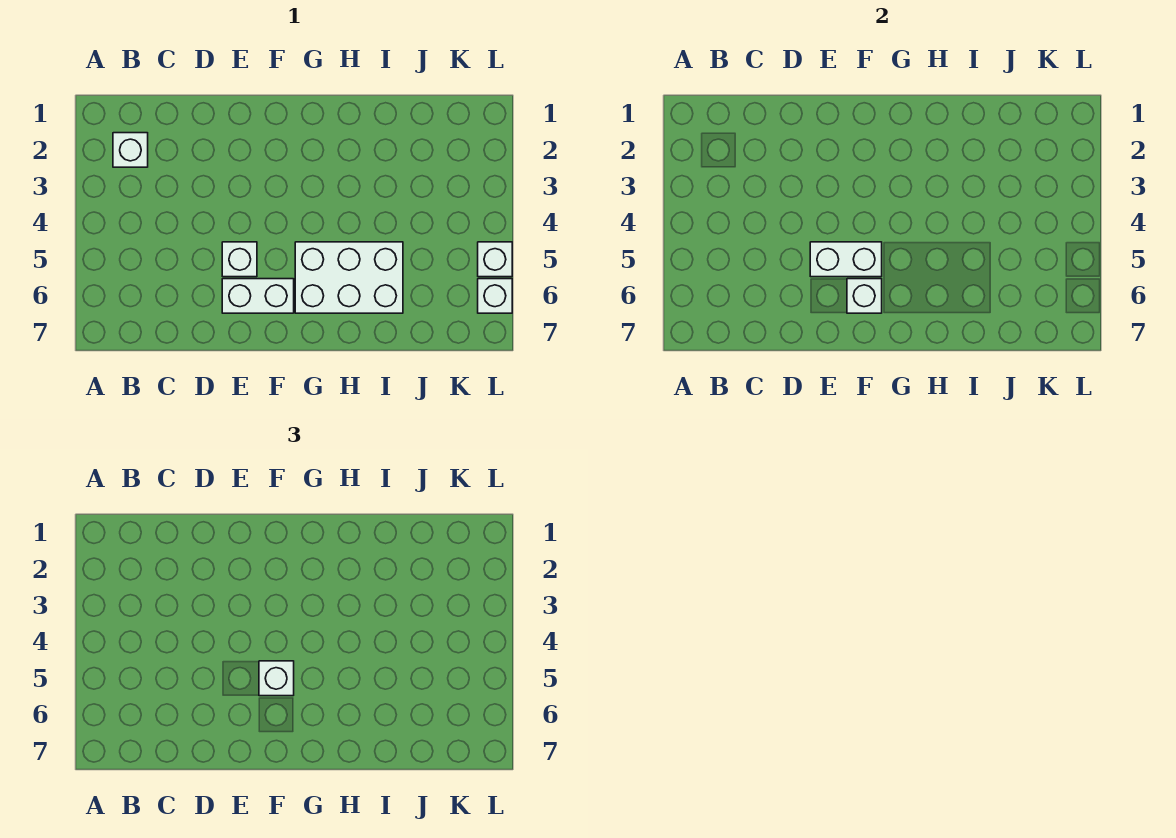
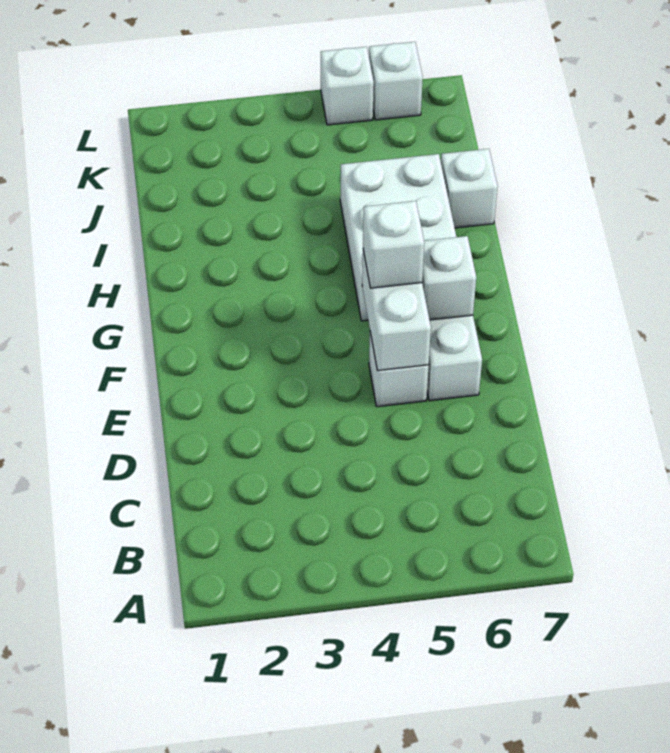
white 1x1 brick [113,133,148,167] -> white 1x1 brick moved to [441,149,498,228]

